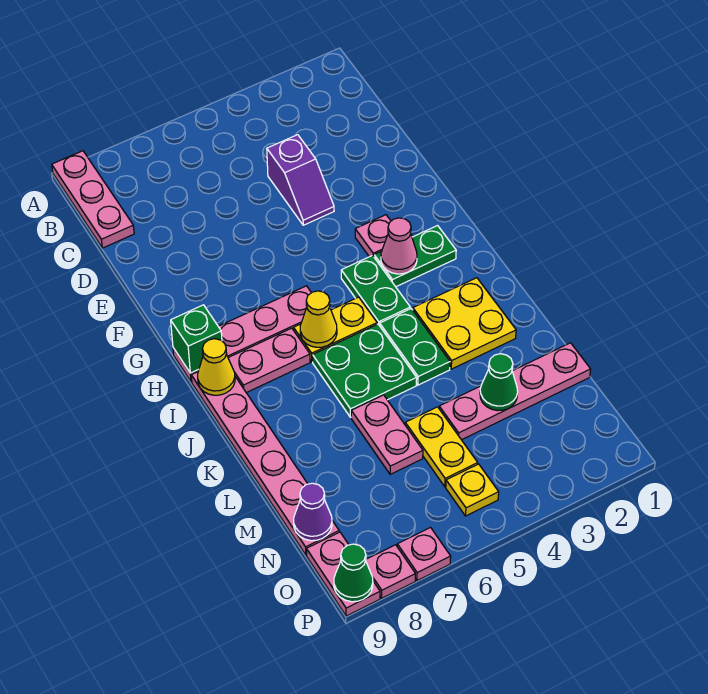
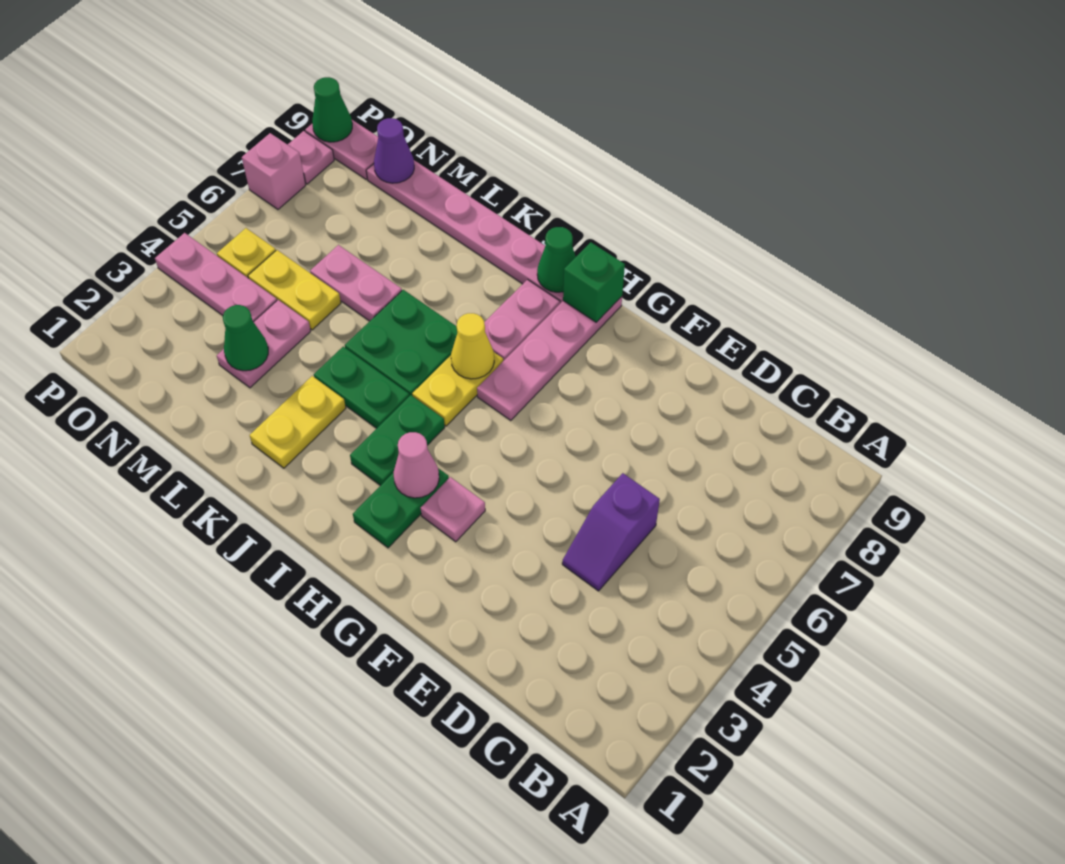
pink 1x3 plate [52,151,134,248] -> pink 1x3 plate moved to [155,233,277,322]
purple 1x2 slope [267,135,334,225] -> purple 1x2 slope turned to [562,473,660,591]
green 1x2 plate [341,256,410,326] -> green 1x2 plate turned to [350,395,445,486]
yellow 1x1 cone [198,339,235,395] -> green 1x1 cone [537,227,576,292]
yellow 2x2 plate [413,278,516,369] -> yellow 1x2 plate [250,376,346,468]
pink 1x4 plate [439,343,591,440] -> pink 1x2 plate [217,300,311,388]
pink 1x1 plate [397,528,451,581] -> pink 1x1 brick [242,133,306,209]

